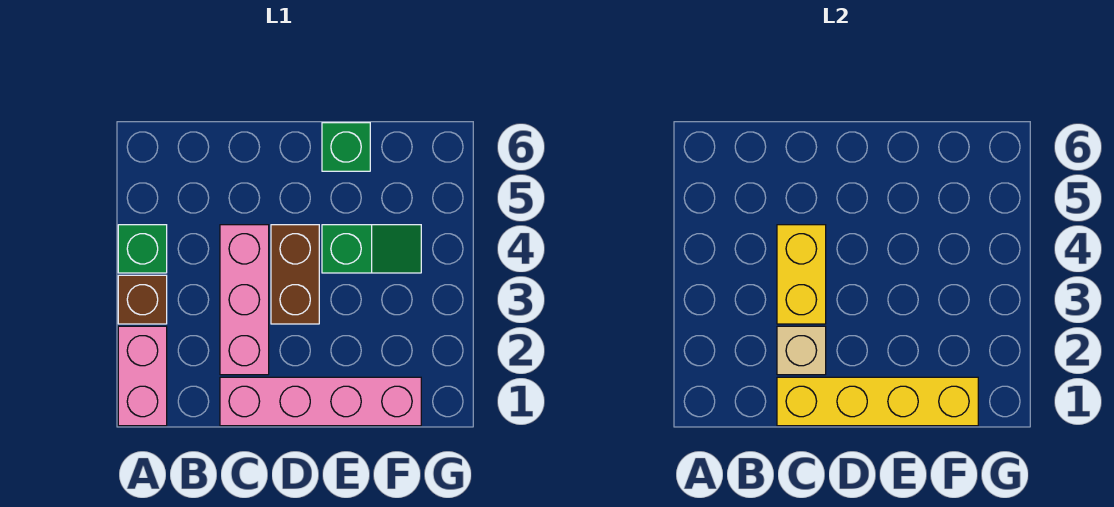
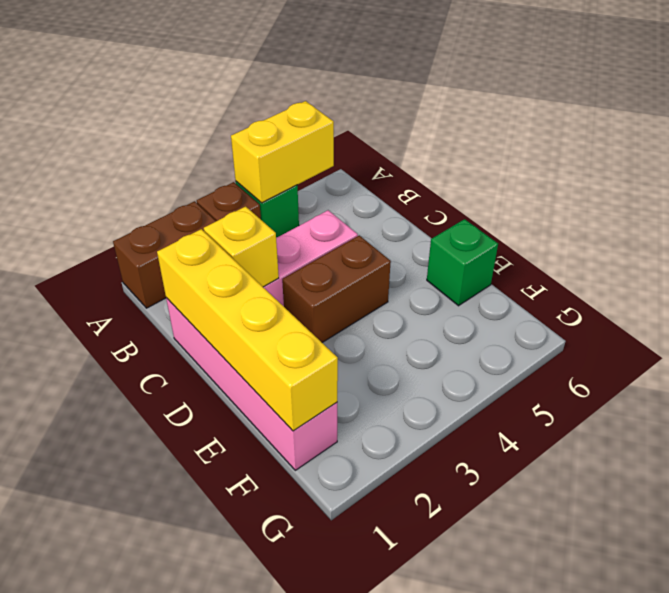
pink 1x2 brick [118,326,167,426] -> brown 1x2 brick [113,201,216,308]
tan 1x1 brick [777,326,826,375] -> yellow 1x1 brick [204,206,279,287]
yellow 1x2 brick [777,225,826,324] -> yellow 1x2 brick moved to [231,101,334,203]
green 1x2 slope [322,225,421,273] -> none

